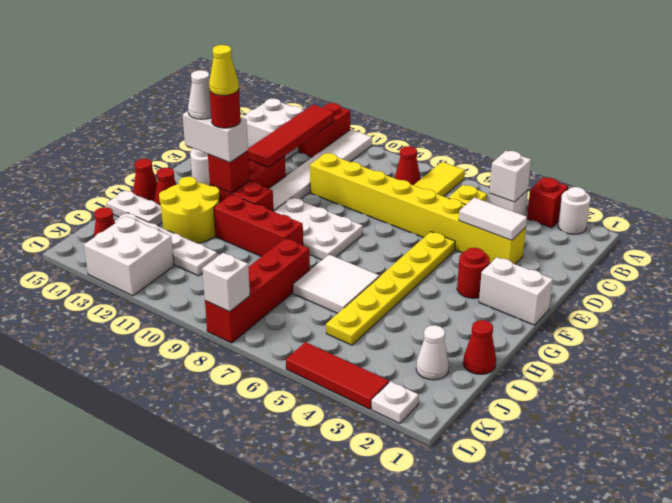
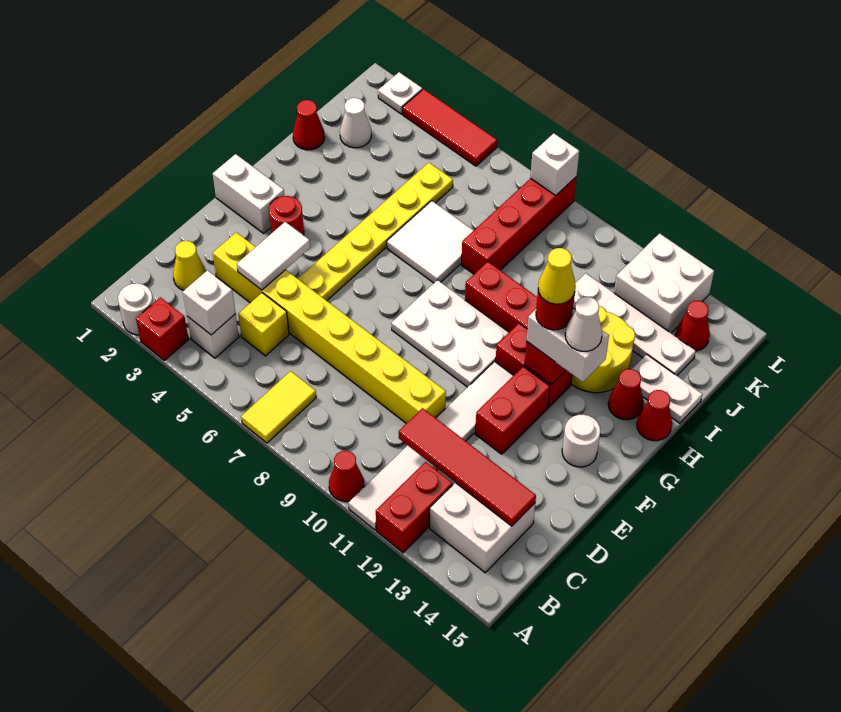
red 1x1 cone [395,146,421,185] -> red 1x1 cone moved to [329,451,364,502]
red 1x4 tile [248,105,334,167] -> red 1x4 tile turned to [399,408,536,526]
none -> yellow 1x1 cone [173,241,206,290]
white 1x2 tile [459,198,527,240] -> white 1x2 tile turned to [237,222,310,290]

